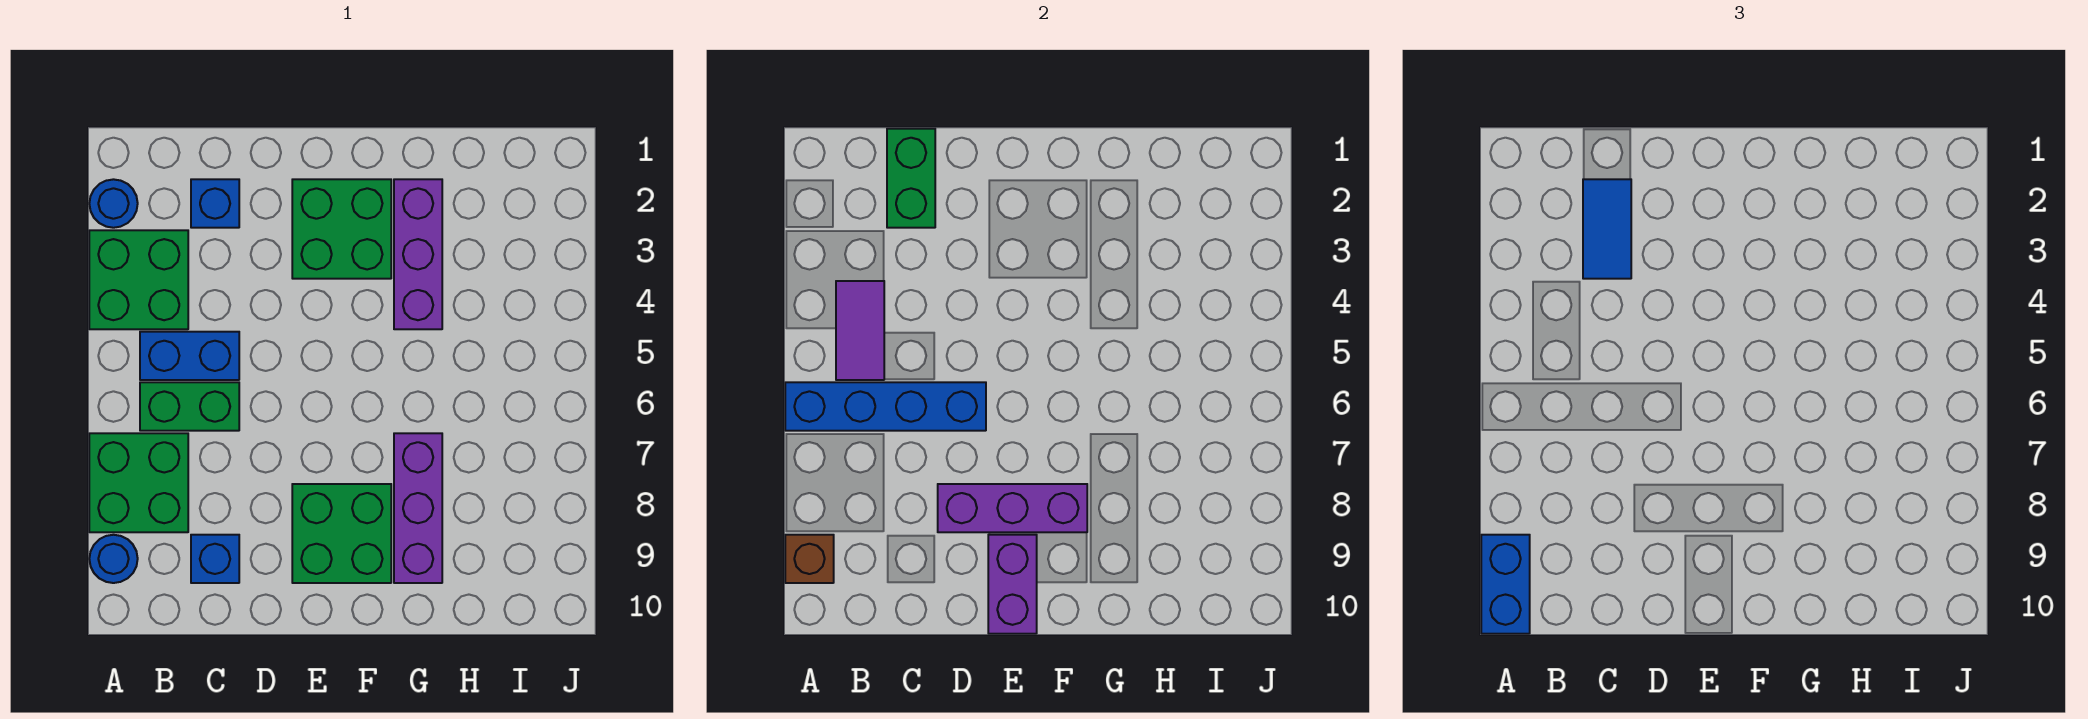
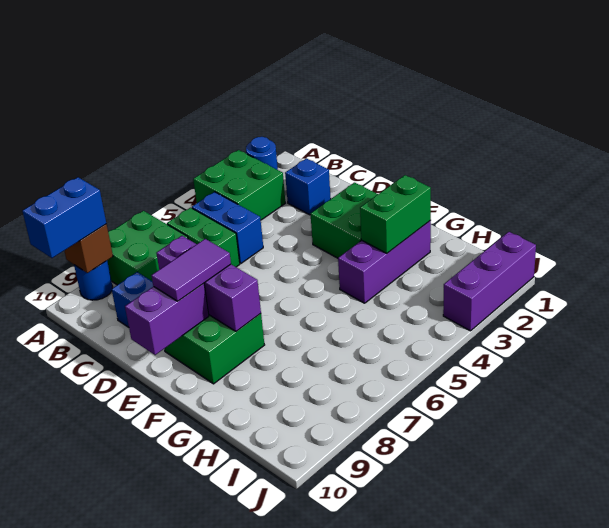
blue 1x4 brick [785,382,986,431] -> none
purple 1x2 tile [836,281,884,380] -> purple 1x2 tile moved to [151,239,231,301]
green 1x2 brick [887,129,935,228] -> green 1x2 brick moved to [360,175,431,253]
blue 1x2 tile [1583,179,1631,279] -> none
purple 1x3 brick [394,433,442,583] -> purple 1x3 brick moved to [443,232,536,331]

